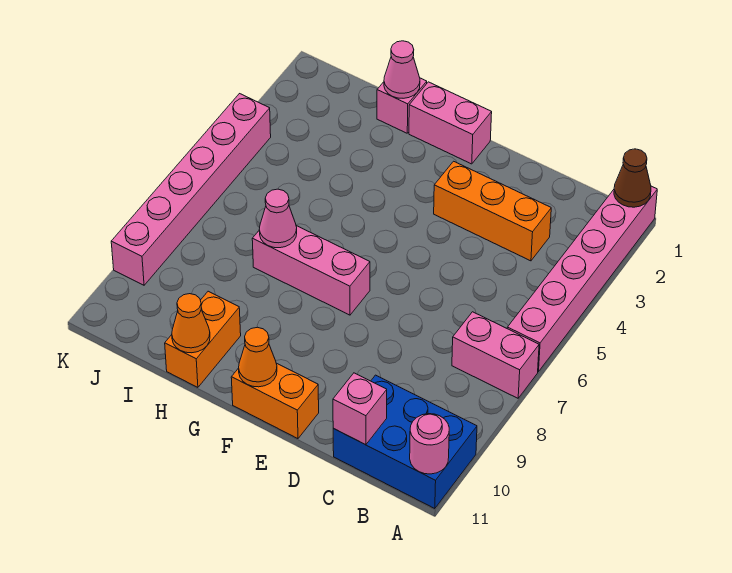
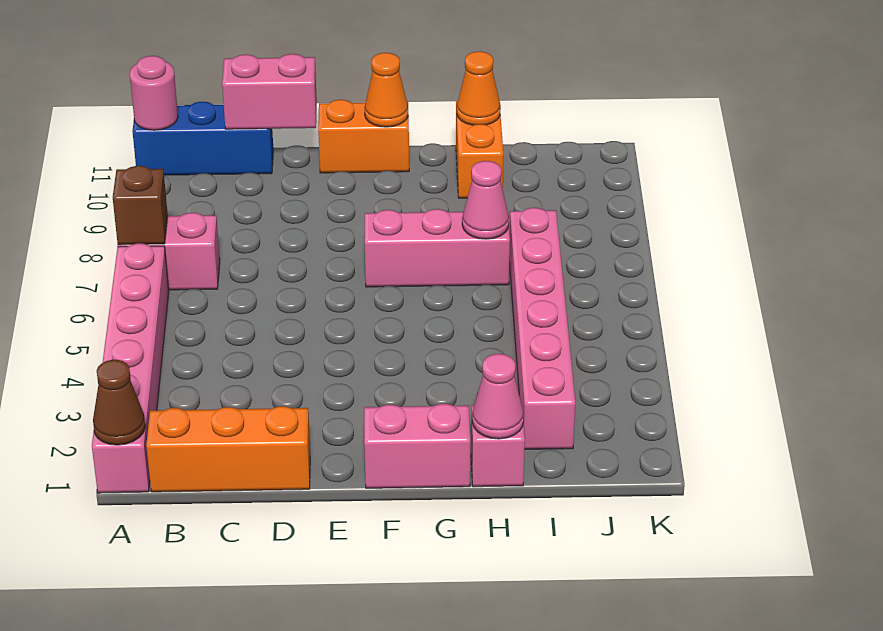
none -> brown 1x1 brick [113,166,168,245]
blue 2x3 brick [333,375,477,509] -> blue 1x3 brick [132,102,273,175]
orange 1x3 brick [434,161,551,261] -> orange 1x3 brick moved to [146,406,310,492]
pink 1x1 brick [333,373,387,445] -> pink 1x2 brick [222,54,317,129]
pink 1x6 brick [111,94,271,285] -> pink 1x6 brick moved to [509,208,575,449]

